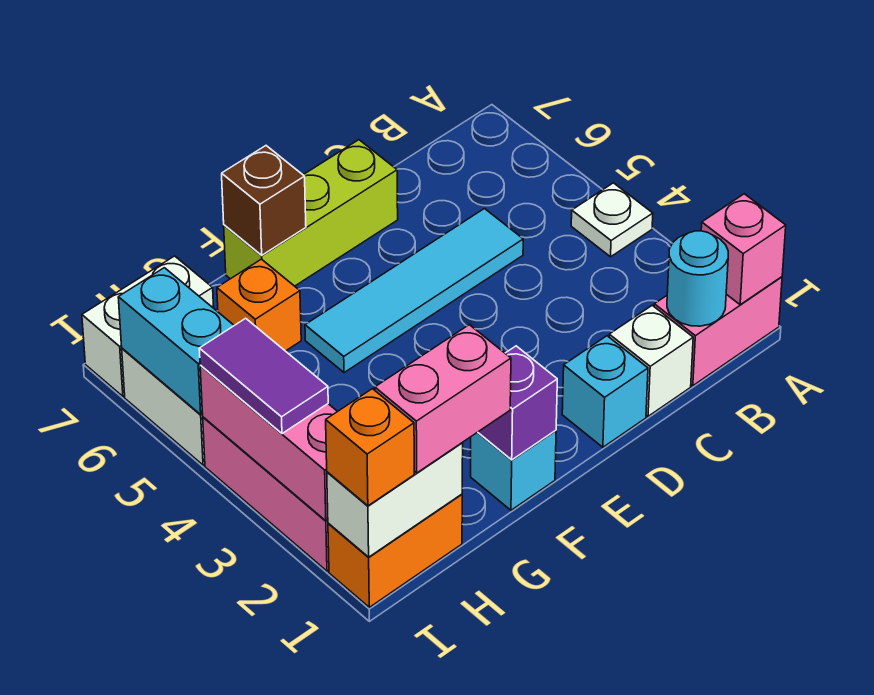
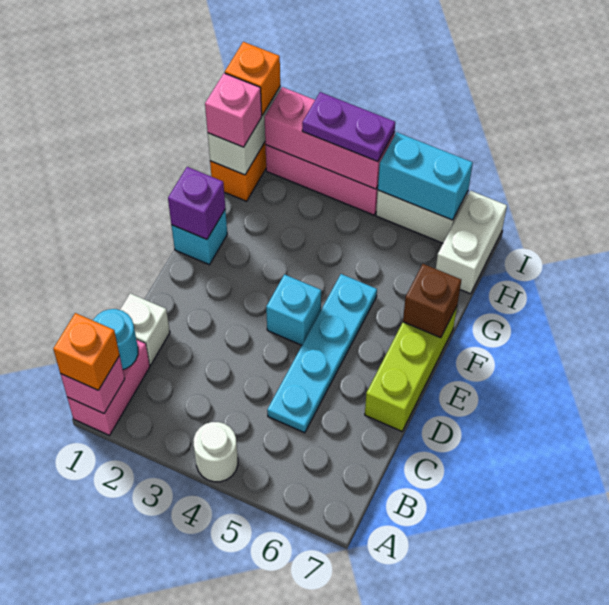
white 1x1 plate [571,183,653,257] -> white 1x1 round brick [194,422,238,482]
cyan 1x4 tile [305,209,523,373] -> cyan 1x4 plate [267,274,377,433]
cyan 1x1 brick [562,336,648,447] -> cyan 1x1 brick moved to [266,274,321,345]
pink 1x2 brick [375,325,511,473] -> pink 1x1 brick [205,73,262,147]
orange 1x1 brick [217,259,301,351] -> orange 1x1 brick moved to [53,313,120,390]
purple 1x2 tile [199,318,328,434] -> purple 1x2 plate [302,92,395,162]

